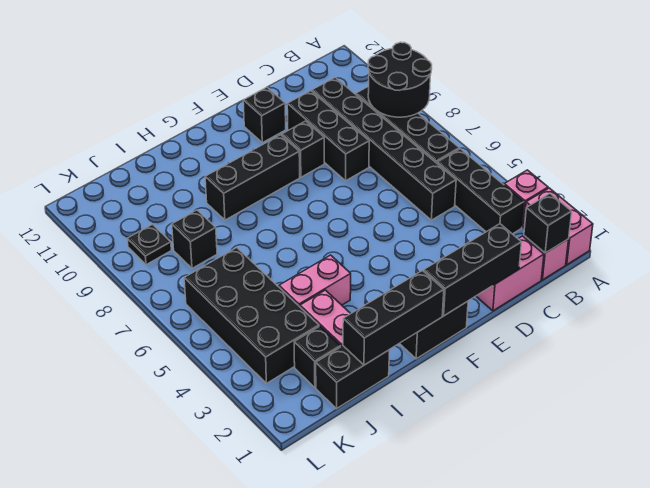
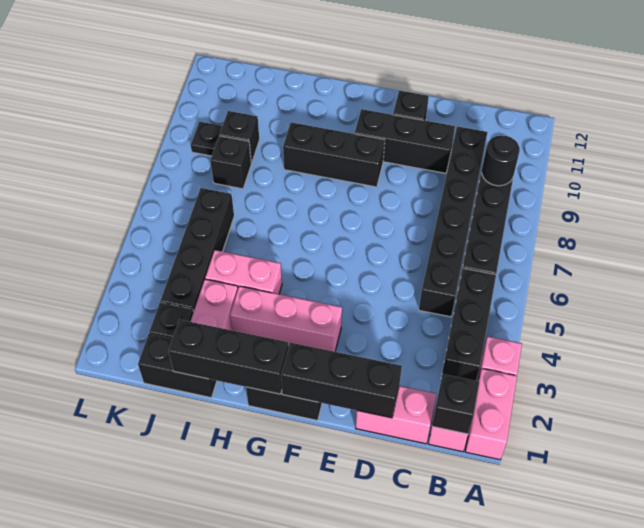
black 2x2 round brick [368,42,432,117] -> black 1x1 round brick [482,135,520,186]
black 1x3 brick [287,91,369,181] -> black 1x3 brick turned to [355,109,455,173]
black 1x1 brick [282,121,324,177] -> black 1x1 brick moved to [220,111,259,163]
none -> pink 1x3 brick [230,286,342,352]
black 2x4 brick [184,248,319,383] -> black 1x4 brick [160,188,234,312]

